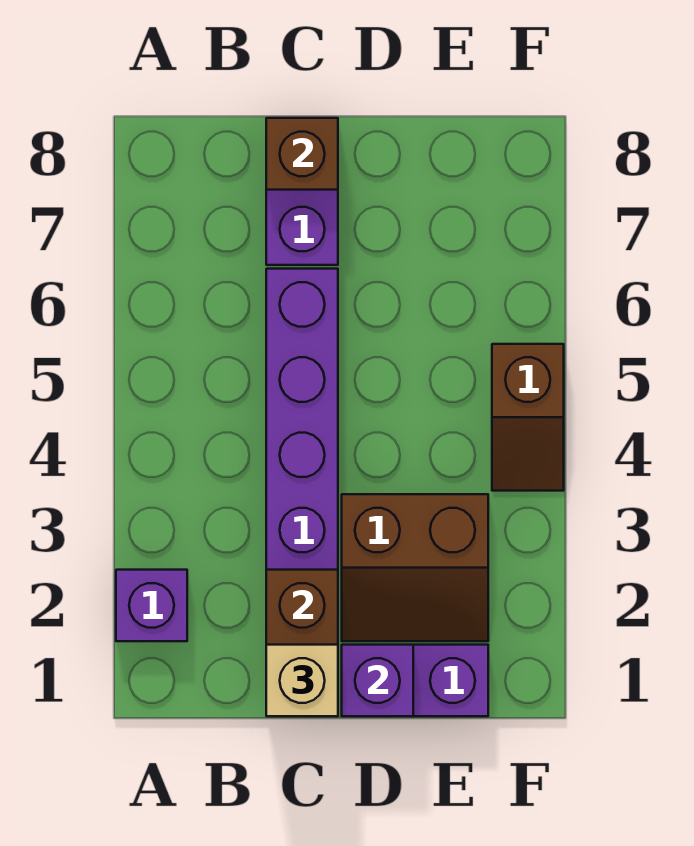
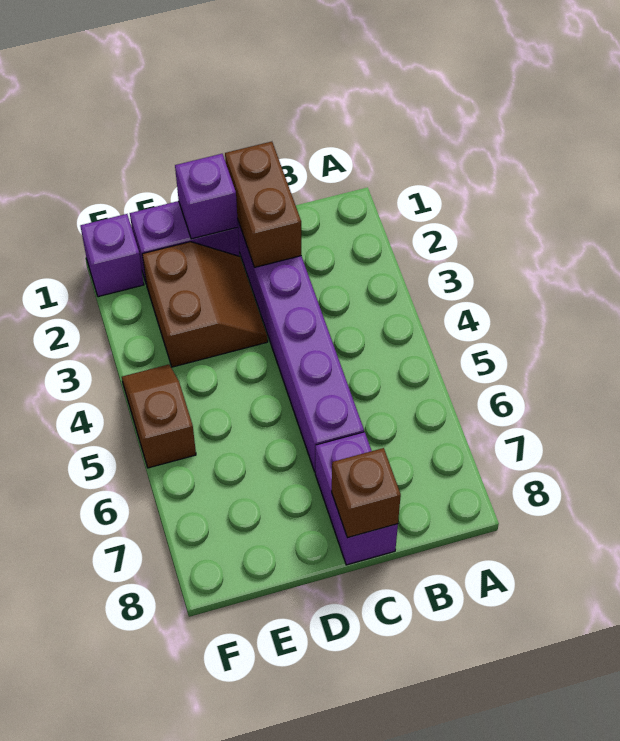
purple 1x1 brick [116,570,187,641] -> purple 1x1 brick moved to [80,214,144,297]
tan 1x1 brick [266,645,338,716] -> none
brown 2x2 slope [342,494,488,641] -> brown 2x2 slope turned to [142,242,268,367]

